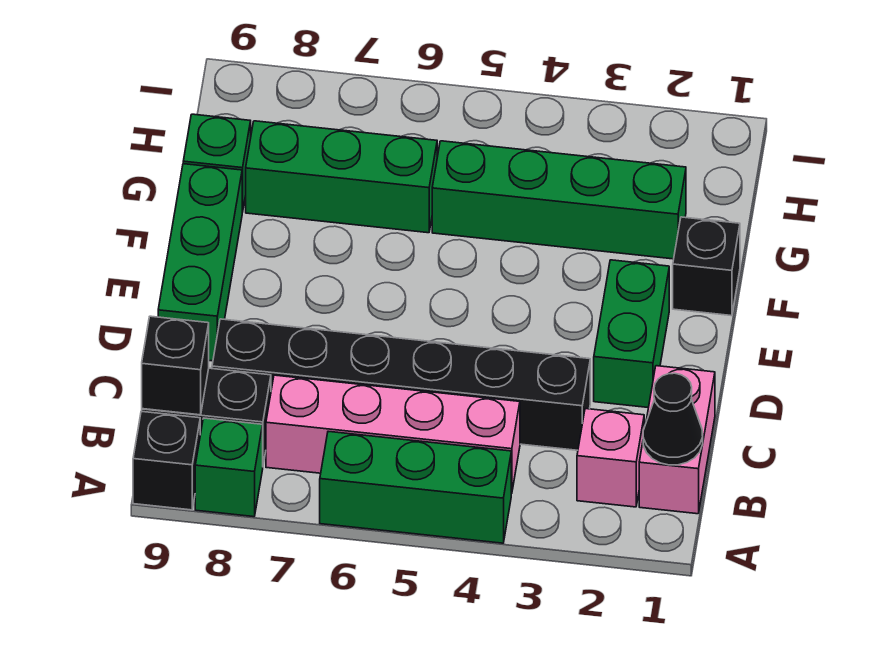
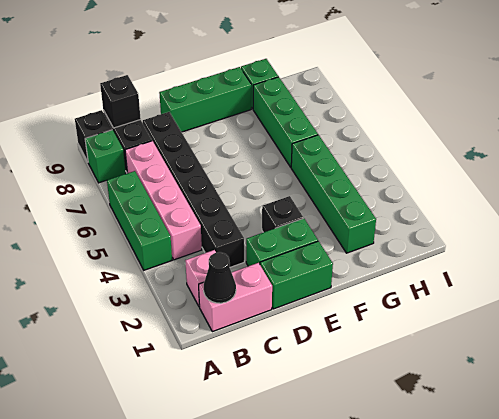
none -> green 1x2 brick [260,241,333,309]
black 1x1 brick [673,217,740,316] -> black 1x1 brick moved to [262,196,303,232]

